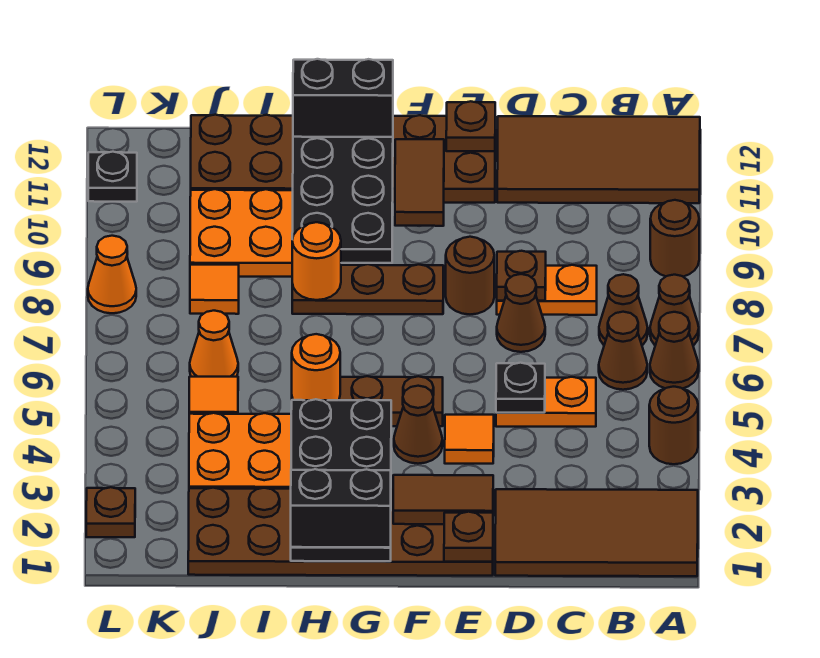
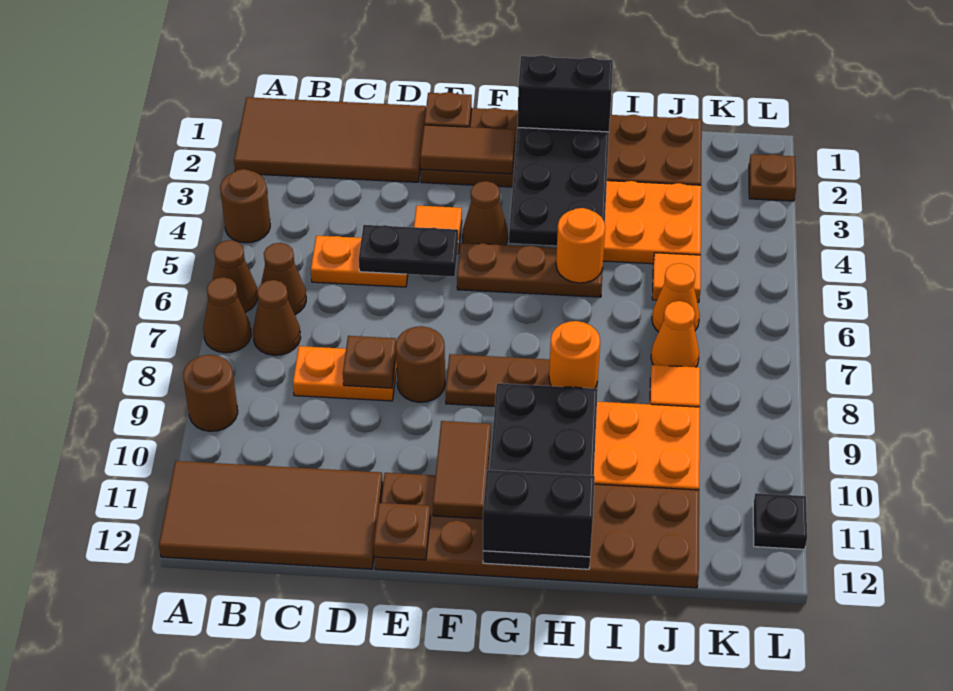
black 1x1 plate [496,363,545,413] -> black 1x2 plate [359,225,458,277]
brown 1x1 cone [497,274,545,352] -> none
orange 1x1 cone [88,236,136,313] -> orange 1x1 cone moved to [651,301,699,367]

